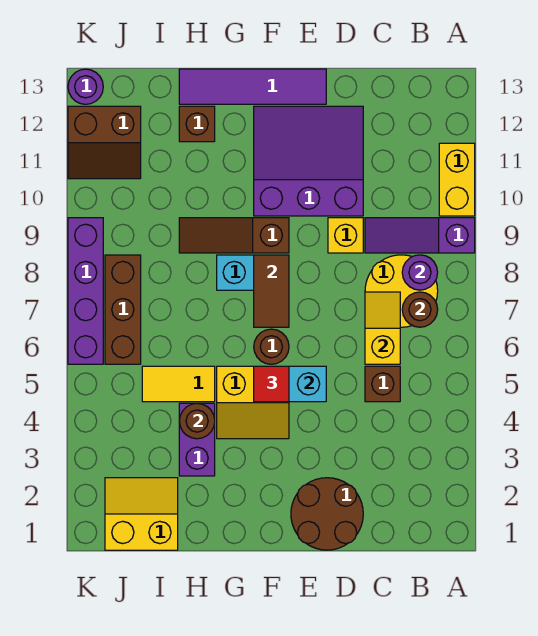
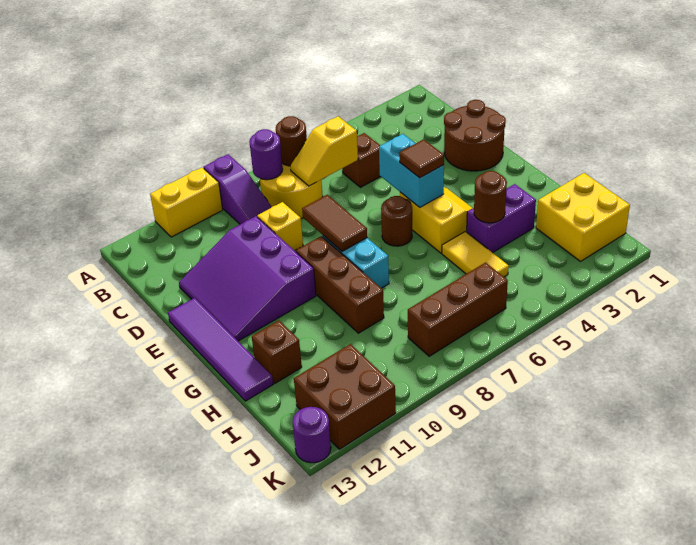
red 1x1 tile [254,366,289,402] -> brown 1x1 tile [399,139,444,178]
brown 1x2 tile [254,255,289,327] -> brown 1x2 tile turned to [302,195,367,251]
brown 1x3 slope [179,218,289,253] -> brown 1x3 brick [296,236,384,333]
yellow 2x2 slope [105,478,178,550] -> yellow 2x2 brick [536,173,630,261]
brown 2x2 slope [68,106,141,179] -> brown 2x2 brick [294,344,396,449]
purple 1x4 brick [68,218,103,364] -> none

